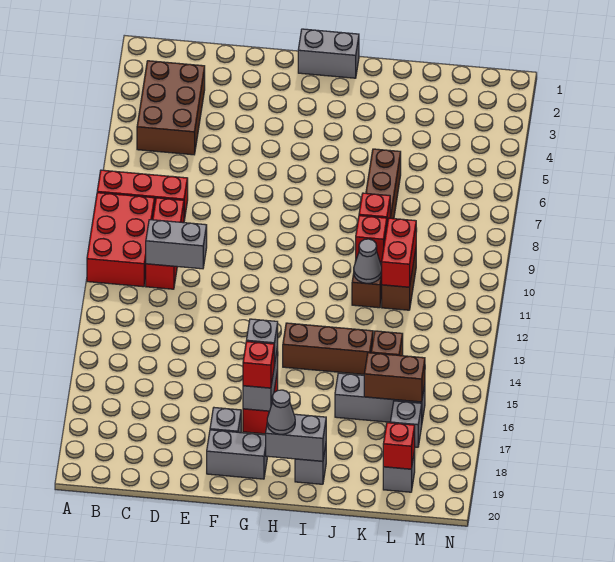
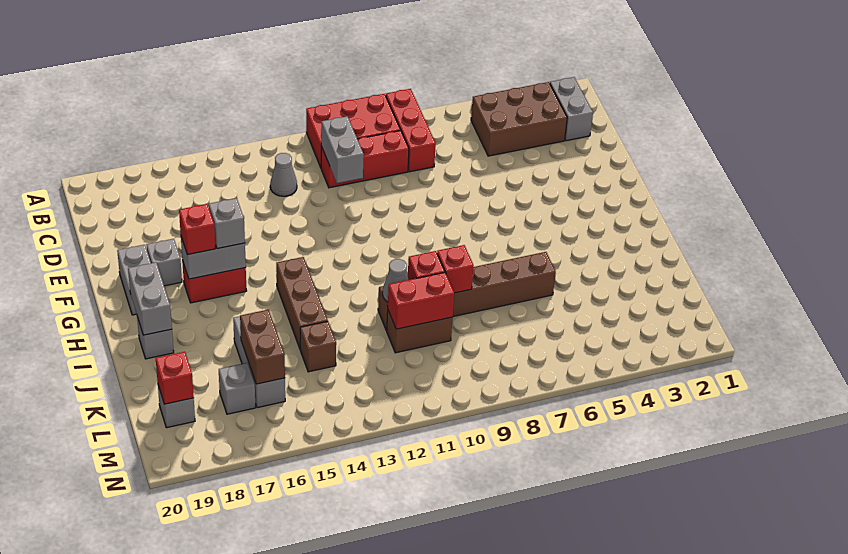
grey 1x2 brick [298,29,359,78] -> grey 1x2 brick moved to [550,77,593,141]
grey 1x1 cone [267,390,295,434] -> grey 1x1 cone moved to [270,153,297,196]

